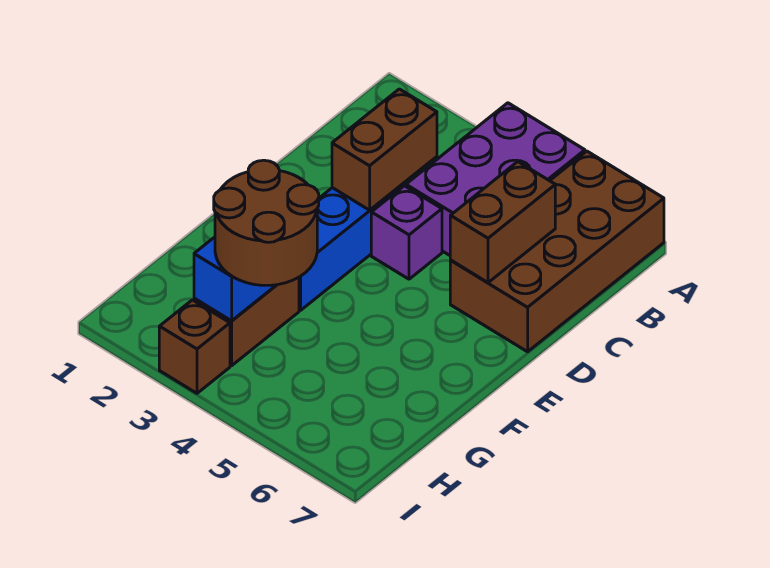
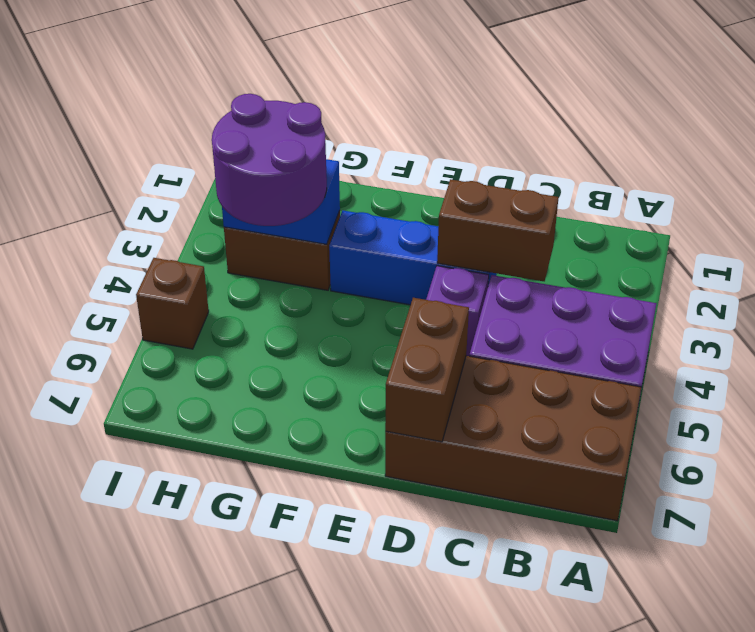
brown 1x2 brick [450,162,555,283] -> brown 1x2 brick turned to [385,298,469,442]
brown 2x2 round brick [214,160,319,285] -> purple 2x2 round brick [212,94,327,226]
brown 1x1 brick [159,300,230,393] -> brown 1x1 brick moved to [136,258,209,349]

